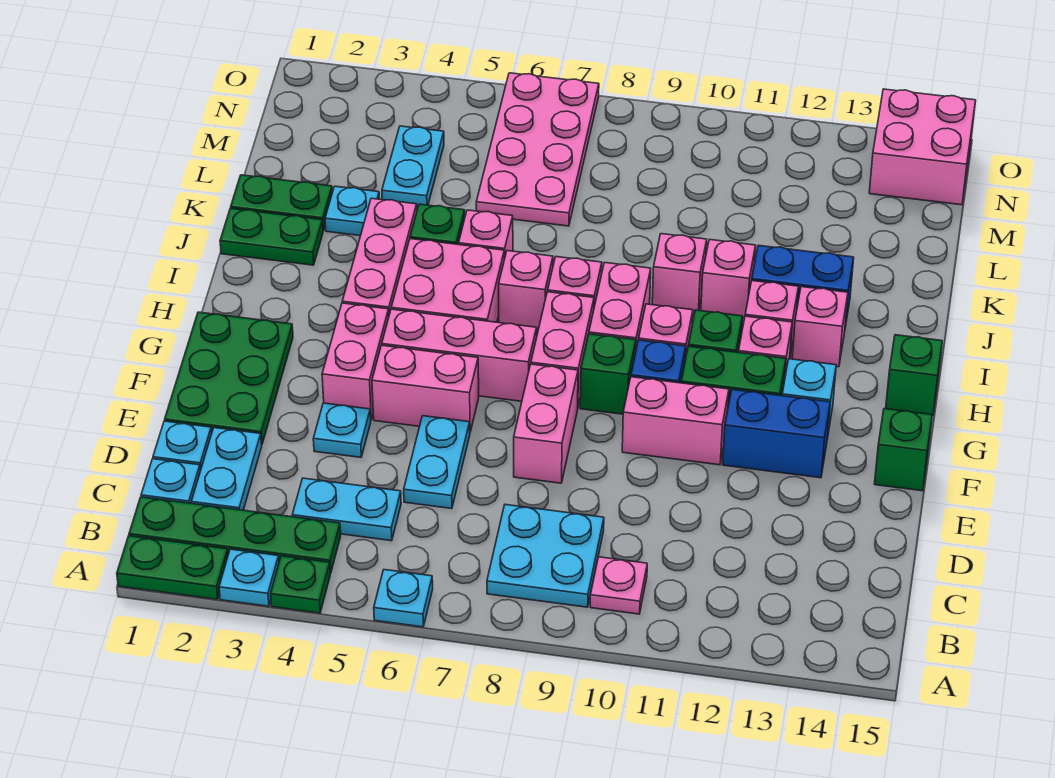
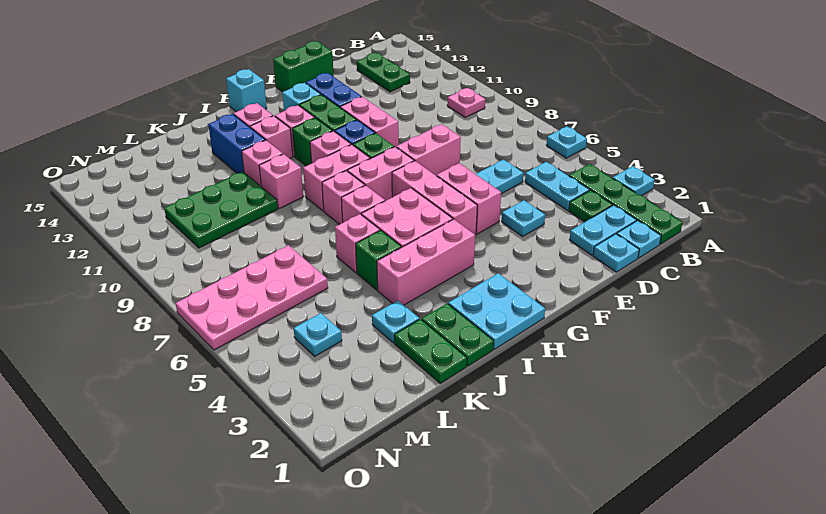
green 1x2 plate [117,536,228,599] -> green 1x2 plate moved to [357,53,410,92]
green 1x1 plate [271,556,330,613] -> green 1x1 plate moved to [569,190,613,222]
cyan 2x2 plate [487,505,604,607] -> cyan 2x2 plate moved to [448,273,545,349]
green 2x3 plate [165,312,293,444] -> green 2x3 plate moved to [164,172,278,248]
pink 1x2 brick [322,303,389,419] -> none
green 1x1 brick [875,409,932,491] -> green 1x2 brick [273,41,334,92]
green 1x1 brick [886,335,942,416] -> cyan 1x1 brick [226,69,267,112]
cyan 1x2 plate [382,126,444,208] -> cyan 1x1 plate [294,313,342,356]
pink 2x2 brick [869,89,976,205] -> none

